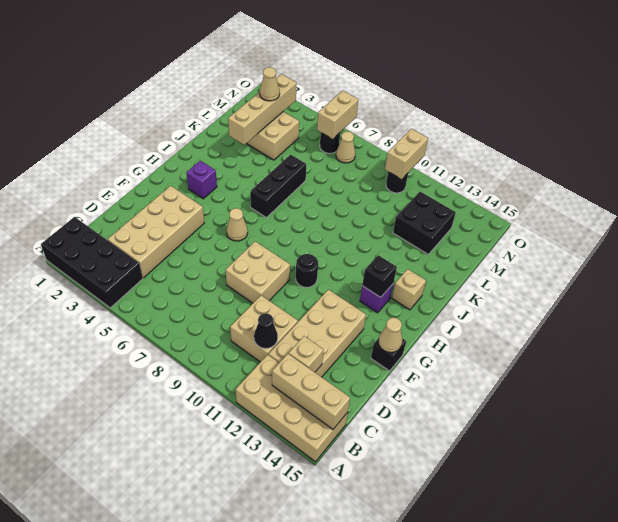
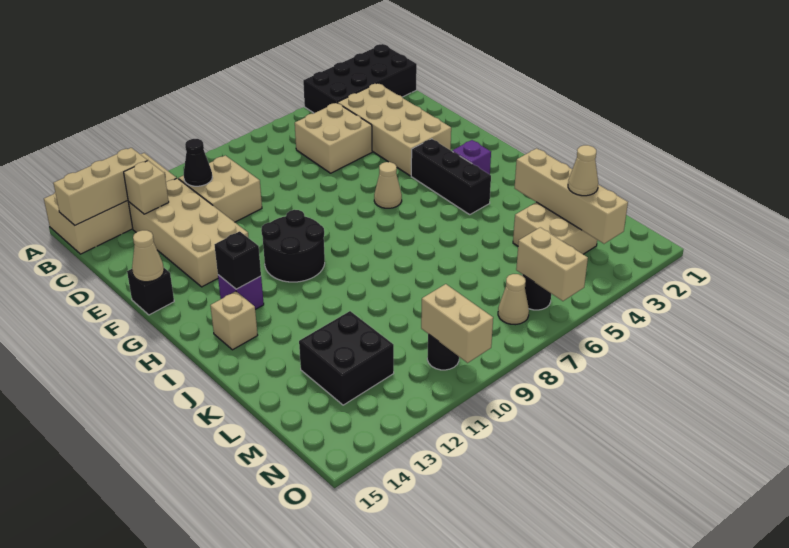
tan 2x2 brick [226,241,290,303] -> tan 2x2 brick moved to [295,103,372,173]
black 1x1 round brick [296,254,318,287] -> black 2x2 round brick [261,210,325,282]
black 1x3 brick [250,154,306,218] -> black 1x3 brick moved to [411,139,491,214]

